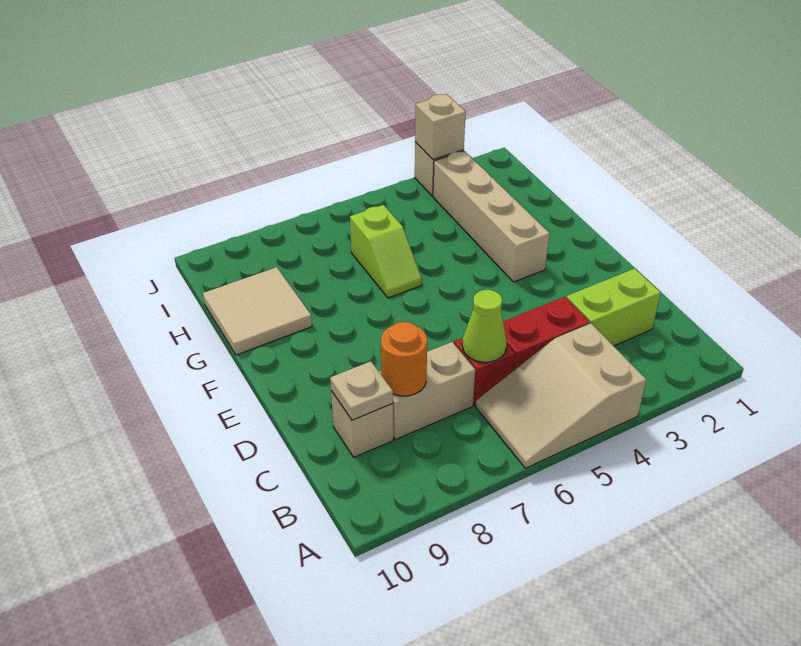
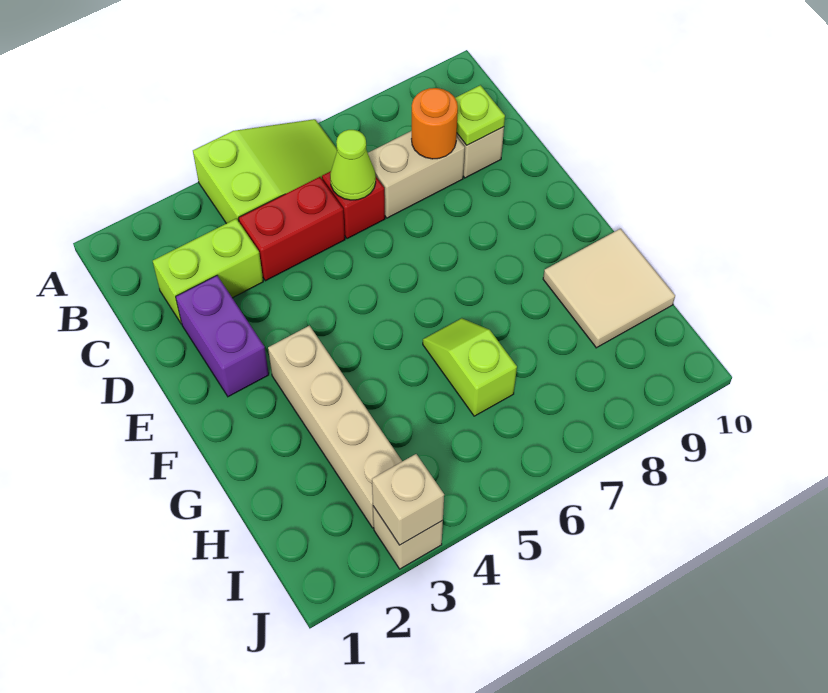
tan 2x3 slope [476,323,646,468] -> lime 2x3 slope [193,119,337,224]
tan 1x1 plate [330,361,393,420] -> lime 1x1 plate [455,85,505,145]
none -> purple 1x2 brick [176,276,269,397]

